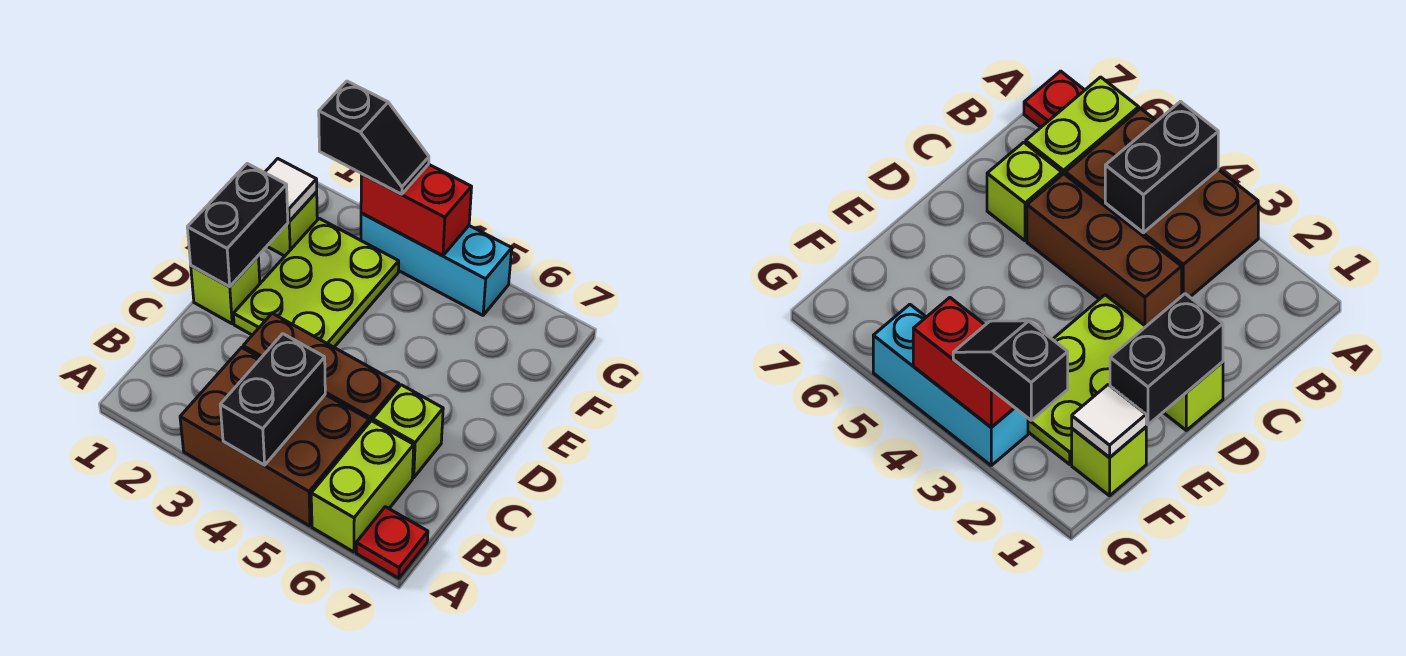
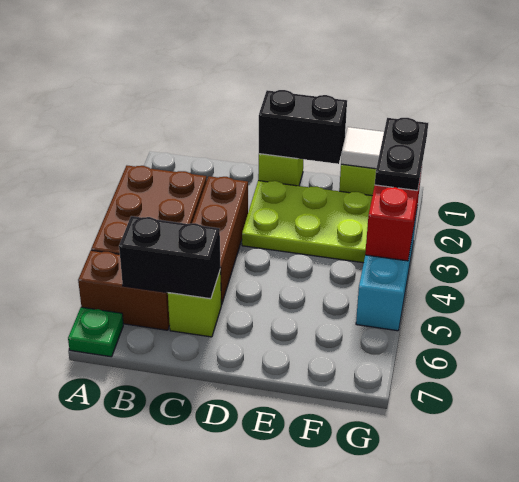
black 1x2 brick [220,334,325,465] -> black 1x2 brick moved to [119,216,221,299]
lime 1x2 brick [311,421,414,552] -> brown 1x2 brick [78,250,170,330]
red 1x1 plate [356,507,428,578] -> green 1x1 plate [68,307,123,357]
black 1x2 slope [319,81,429,194] -> black 1x2 plate [375,118,428,191]

